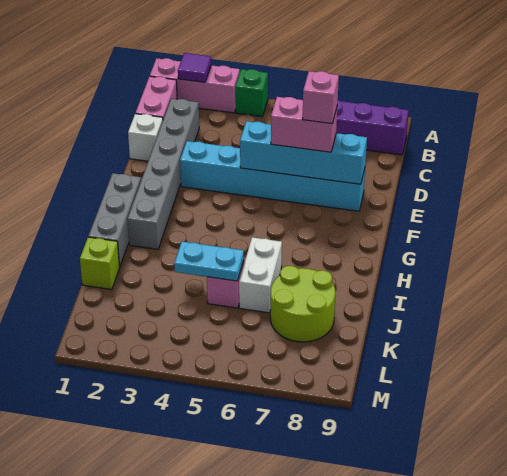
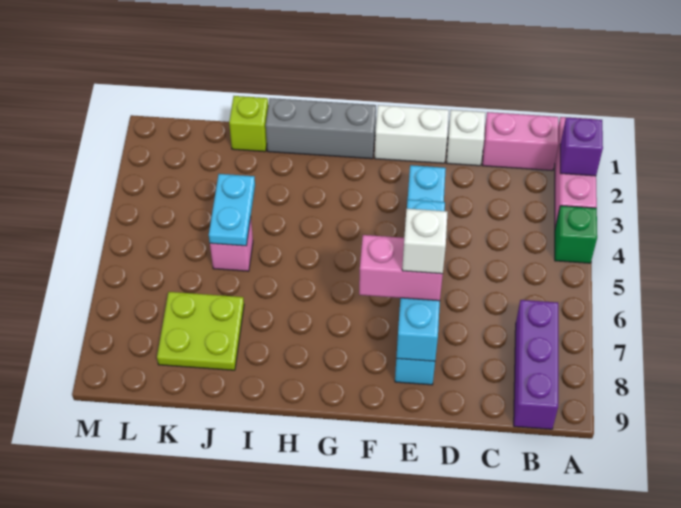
purple 1x1 tile [178,53,211,82] -> purple 1x1 brick [560,117,603,176]
grey 1x6 brick [127,99,199,249] -> none
pink 1x2 brick [271,97,337,152] -> pink 1x2 brick turned to [359,235,443,301]
pink 1x1 brick [303,71,339,124] -> white 1x1 brick [402,209,448,274]
white 1x2 brick [239,237,282,313] -> white 1x2 brick moved to [375,105,449,163]
lime 2x2 round brick [270,266,335,342] -> lime 2x2 plate [157,292,244,370]

